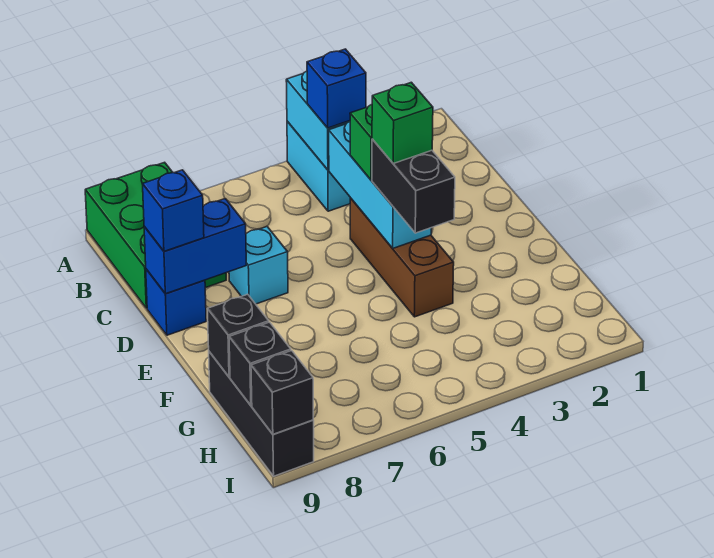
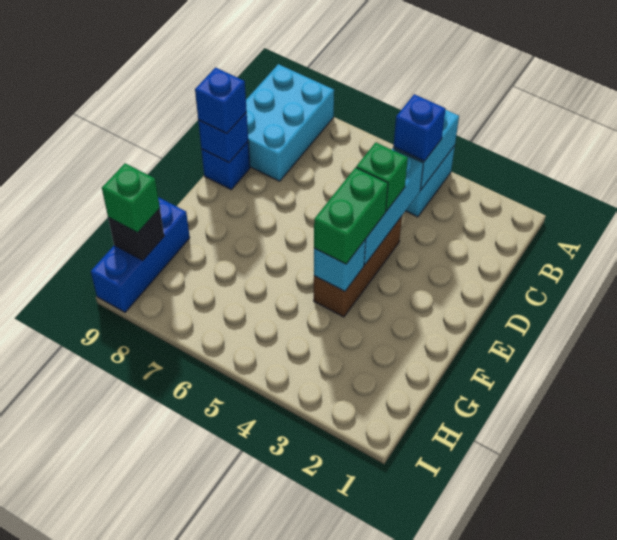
green 2x3 brick [85,162,226,308] -> cyan 2x3 brick [246,64,334,181]
cyan 1x1 brick [229,227,288,304] -> cyan 1x1 brick moved to [314,239,366,291]
blue 1x2 brick [144,199,246,294] -> blue 1x1 brick [198,112,248,162]
black 1x2 brick [372,139,455,233] -> green 1x2 brick [314,168,388,264]
green 1x1 brick [372,82,433,163] -> green 1x1 brick moved to [102,163,160,233]
black 1x3 brick [209,352,314,476] -> blue 1x3 brick [91,197,190,312]
black 1x1 brick [208,294,269,377] -> none
black 1x1 brick [251,351,313,434] -> none

